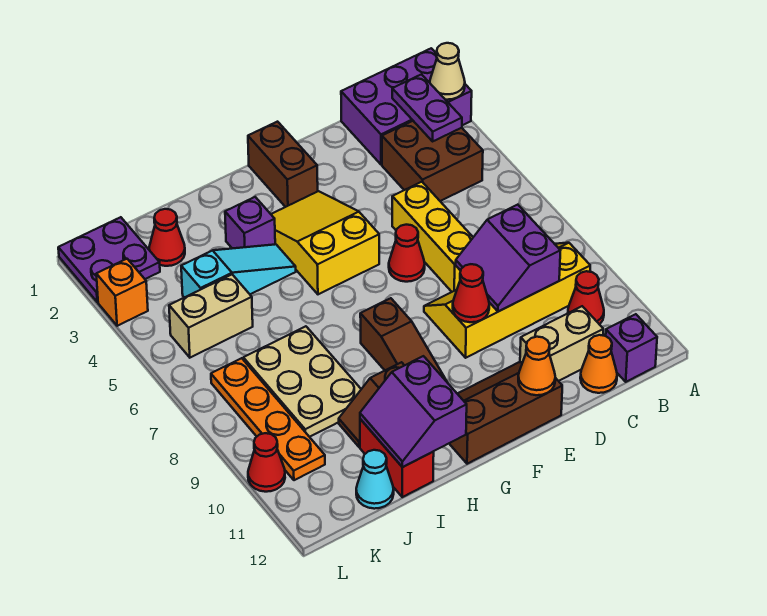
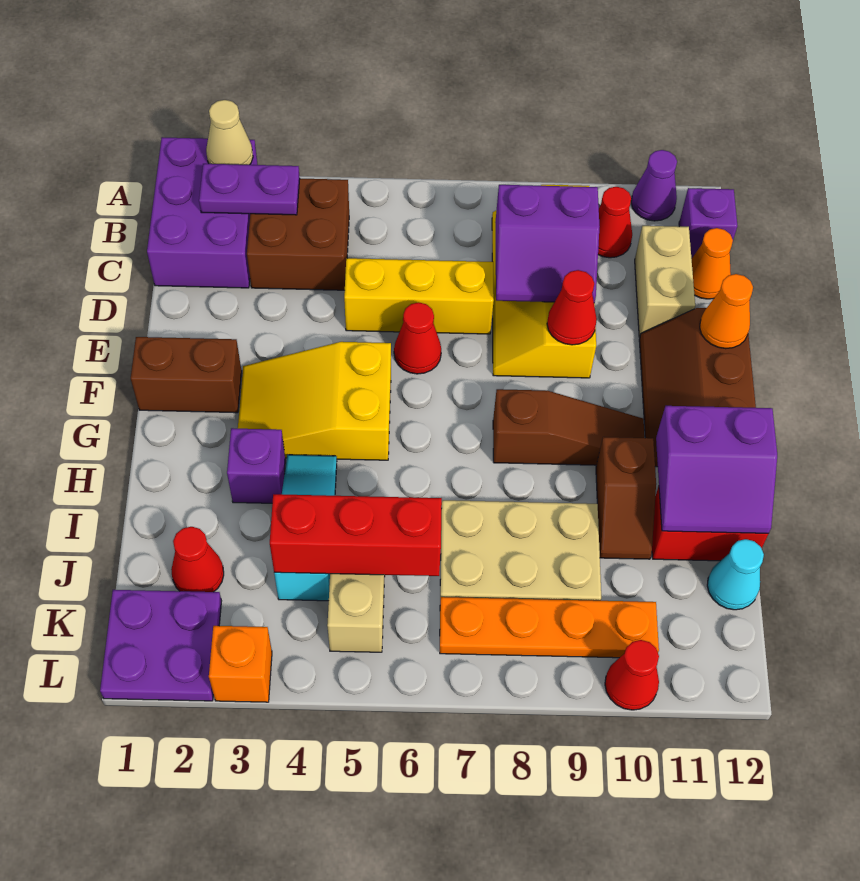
none -> purple 1x1 cone [631,150,677,221]
none -> red 1x3 brick [270,494,442,576]

